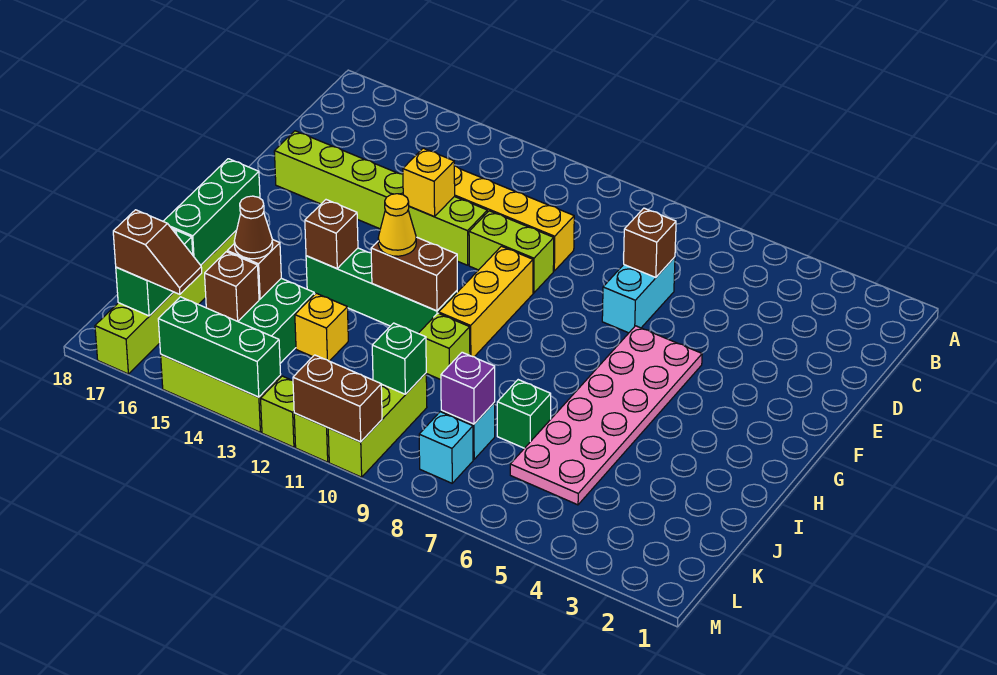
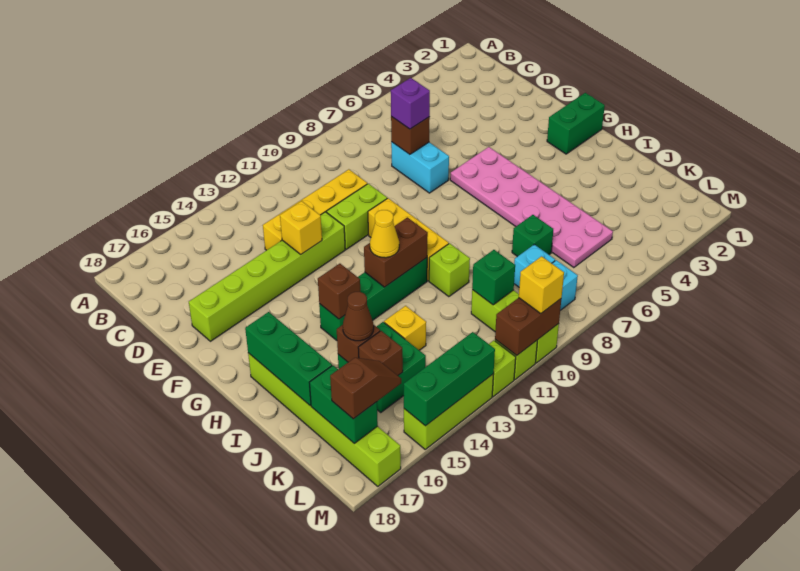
none -> green 1x2 brick [547,93,605,154]
purple 1x1 brick [441,352,495,424] -> purple 1x1 brick moved to [391,78,430,129]
none -> yellow 1x1 brick [519,256,564,314]

